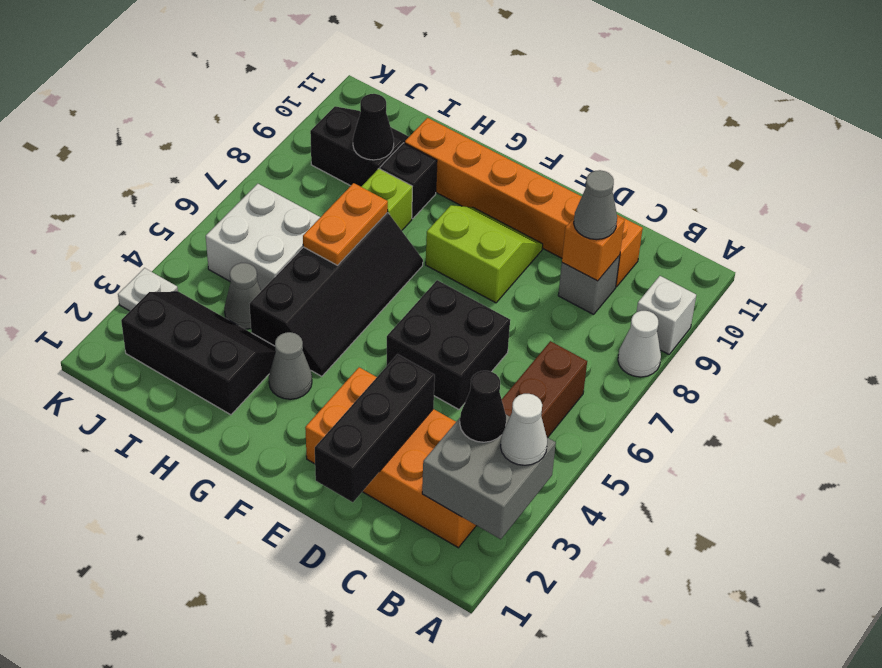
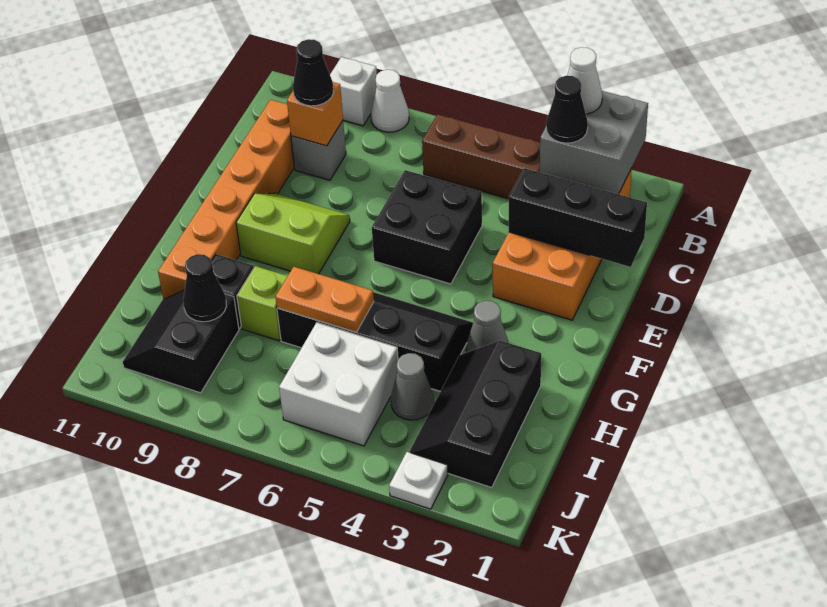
grey 1x1 cone [574,170,617,240] -> black 1x1 cone [293,39,334,106]
lime 2x2 slope [426,205,543,303] -> lime 2x2 slope turned to [236,193,350,274]

